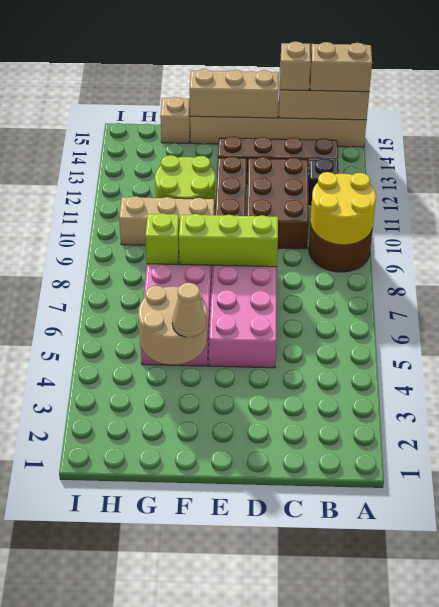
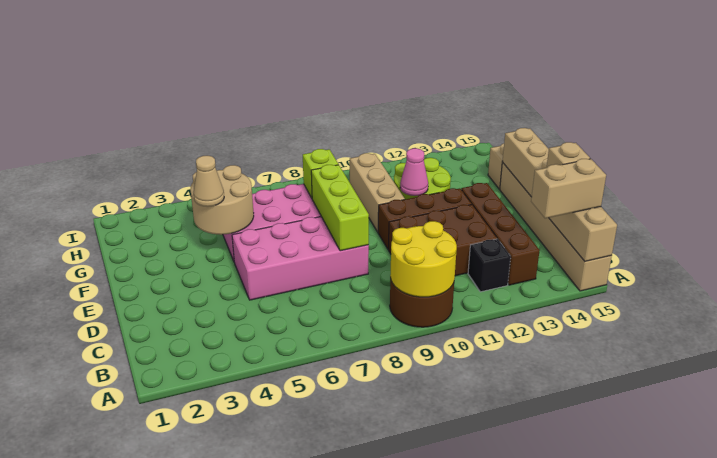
tan 1x2 brick [310,42,372,92] -> tan 1x2 brick turned to [531,159,606,218]
none -> pink 1x1 cone [400,148,428,196]

